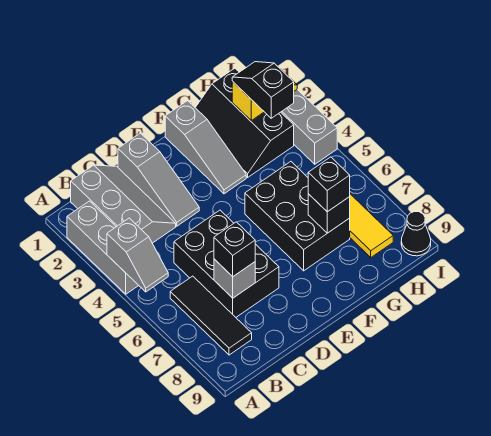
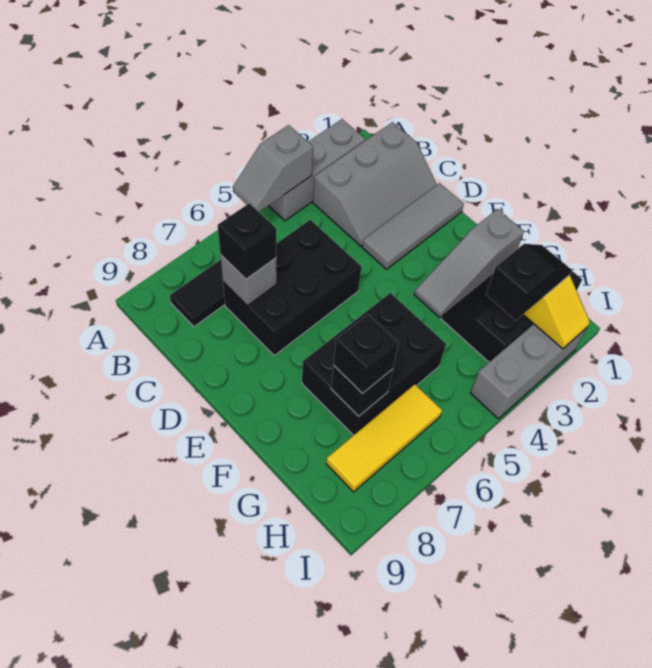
grey 1x3 slope [118,133,199,226] -> grey 1x3 tile [362,183,464,269]
black 1x1 cone [401,211,431,256] -> none

